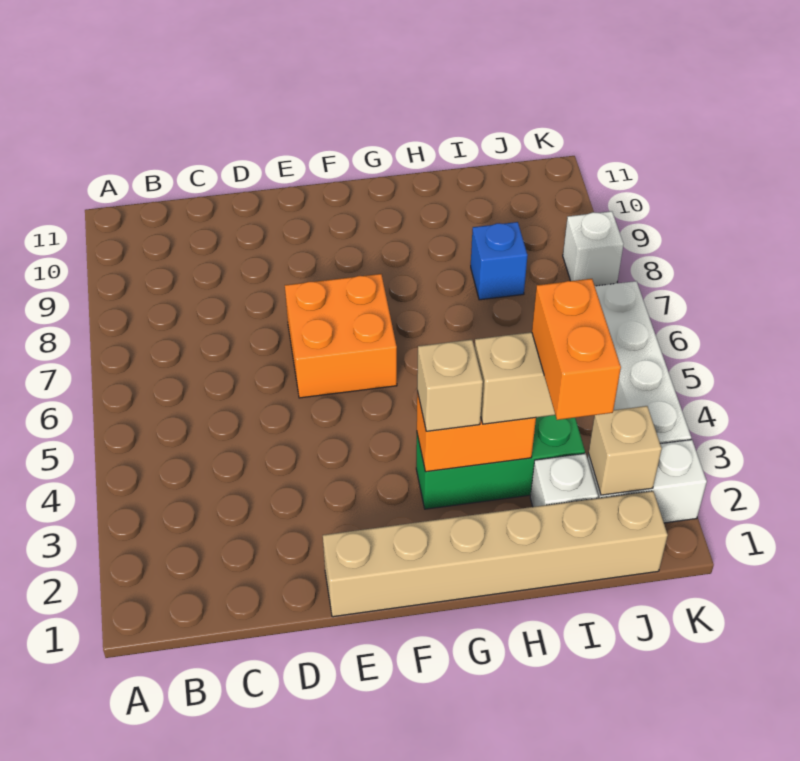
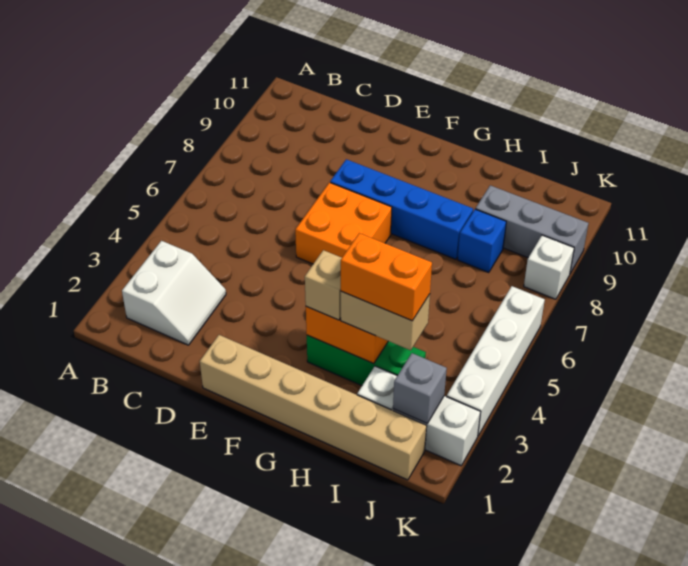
none -> white 2x2 slope [122,241,226,345]
none -> blue 1x4 brick [330,159,473,259]
orange 1x2 brick [532,279,621,420] -> orange 1x2 brick turned to [341,233,432,321]
none -> grey 1x3 brick [476,185,588,273]
tan 1x1 brick [588,406,662,495] -> grey 1x1 brick [393,353,447,424]

